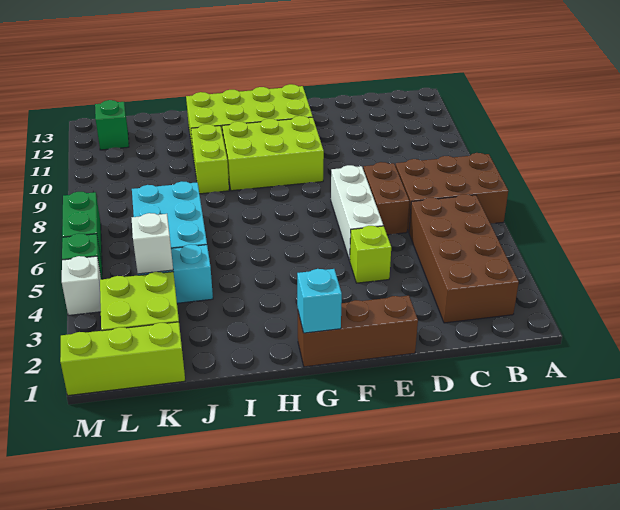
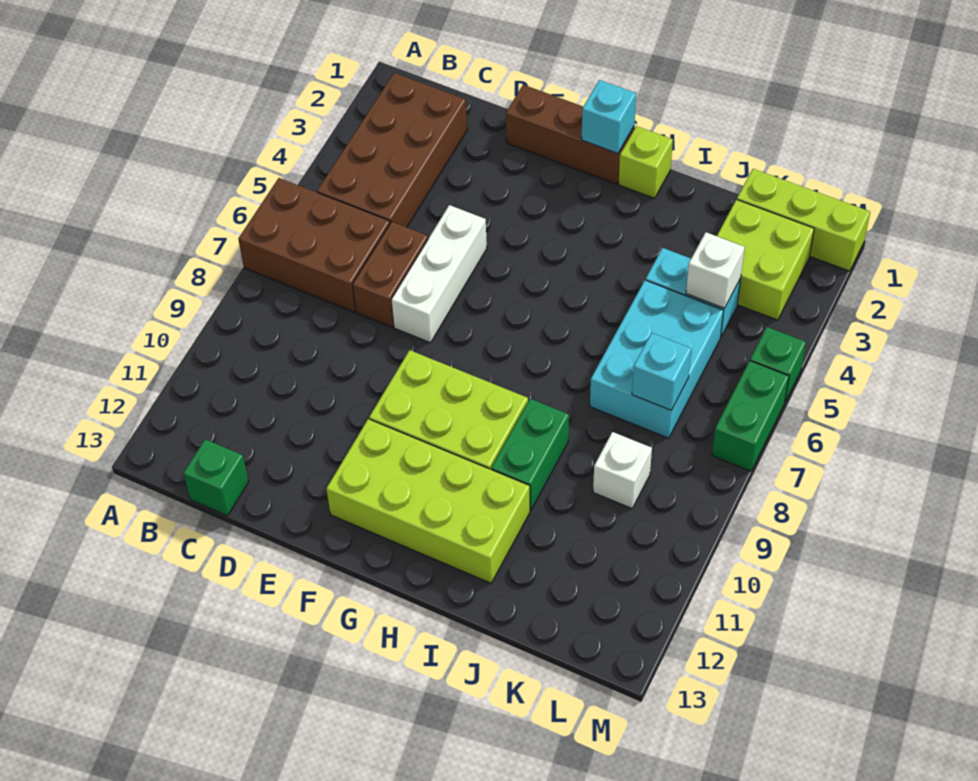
lime 1x1 brick [350,226,391,283] -> lime 1x1 brick moved to [619,126,673,198]
lime 1x2 brick [191,124,229,194] -> green 1x2 brick [491,399,569,510]
none -> cyan 1x1 brick [632,333,692,410]
green 1x1 brick [95,100,129,150] -> green 1x1 brick moved to [183,439,249,516]
white 1x1 brick [62,256,101,316] -> white 1x1 brick moved to [593,432,652,508]

